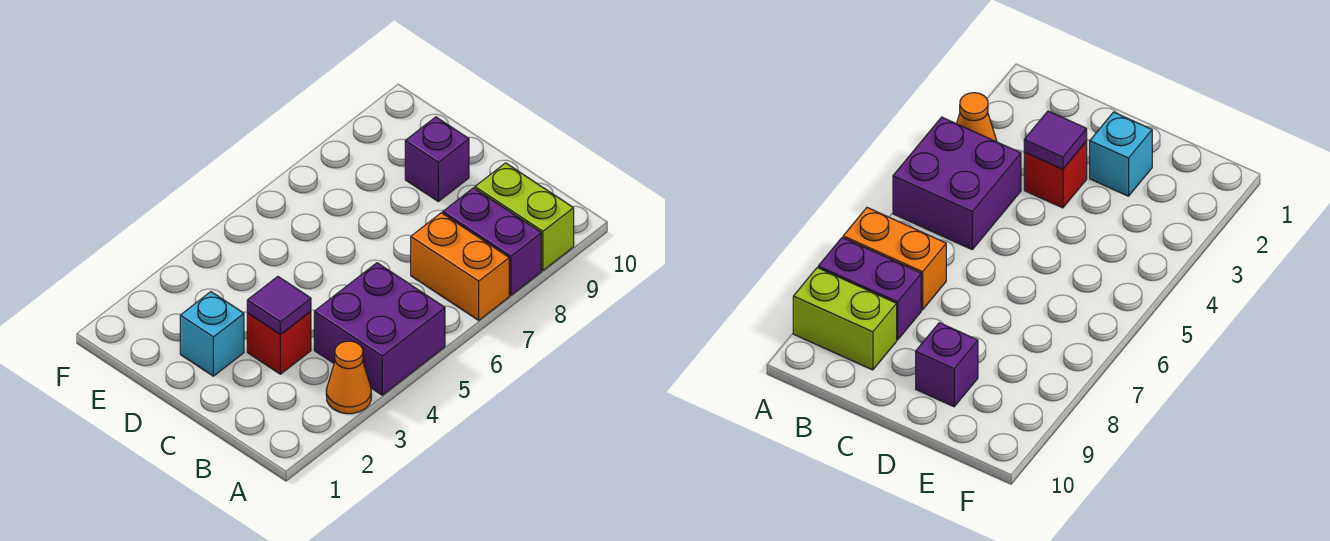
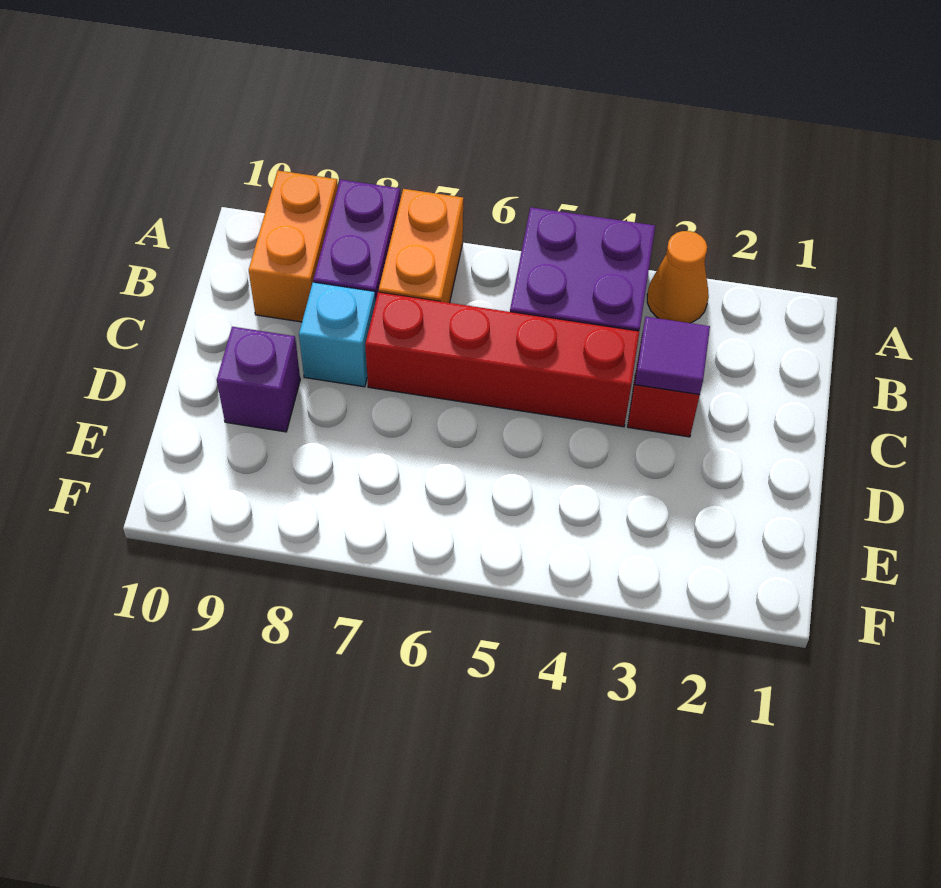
lime 1x2 brick [475,163,574,270] -> orange 1x2 brick [249,171,338,322]
none -> red 1x4 brick [365,292,639,427]
cyan 1x1 brick [180,292,244,376] -> cyan 1x1 brick moved to [299,282,375,387]

